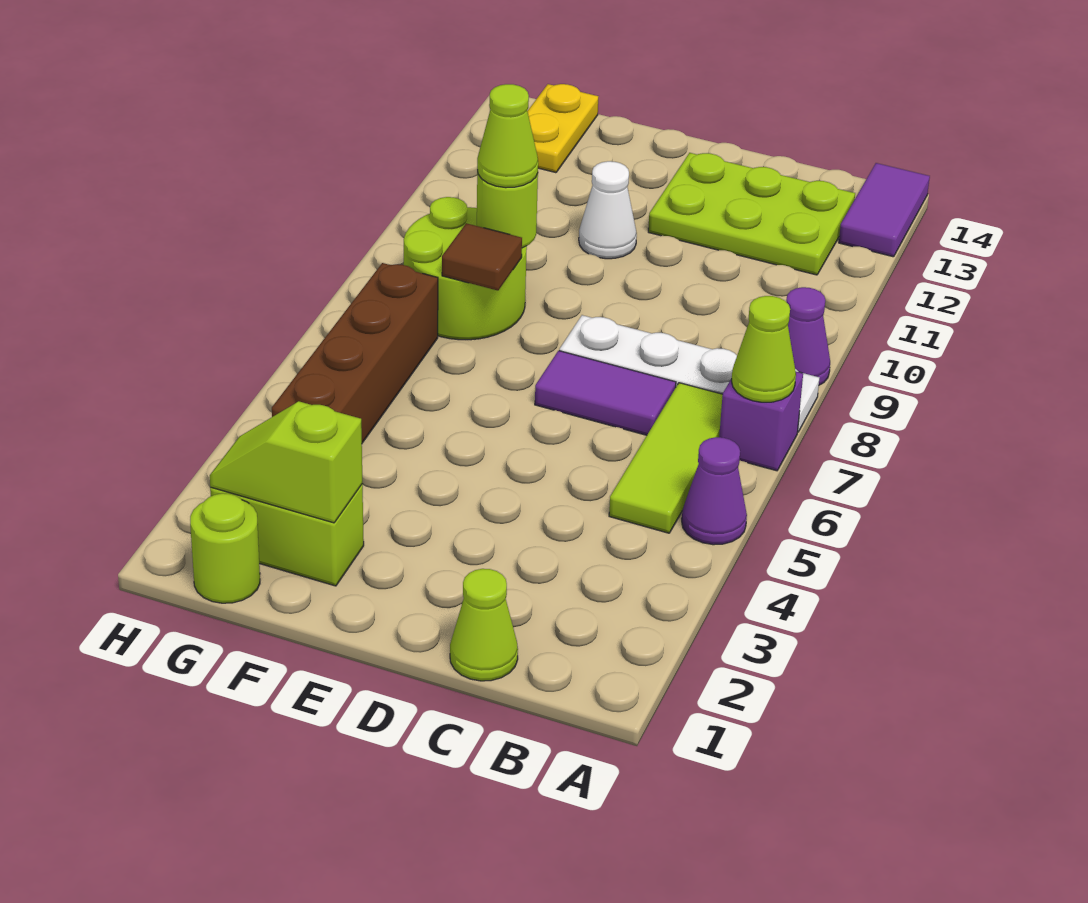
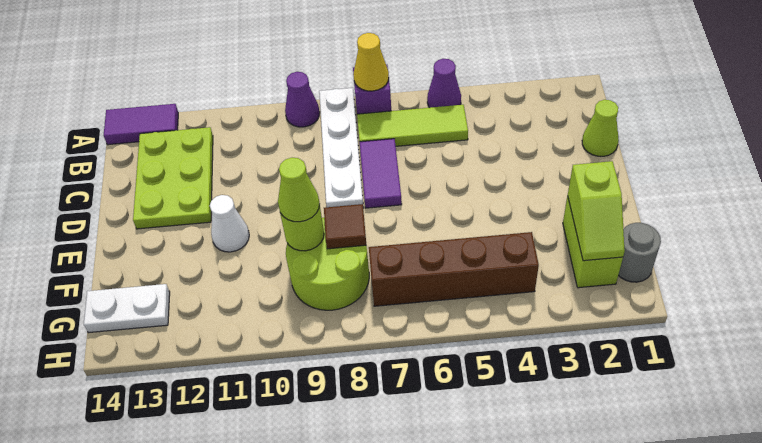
lime 1x1 cone [732,296,796,402] -> yellow 1x1 cone [353,33,389,91]
lime 1x1 round brick [190,493,260,603] -> grey 1x1 round brick [619,223,661,282]
yellow 1x2 plate [528,84,598,173] -> white 1x2 plate [84,284,170,333]

